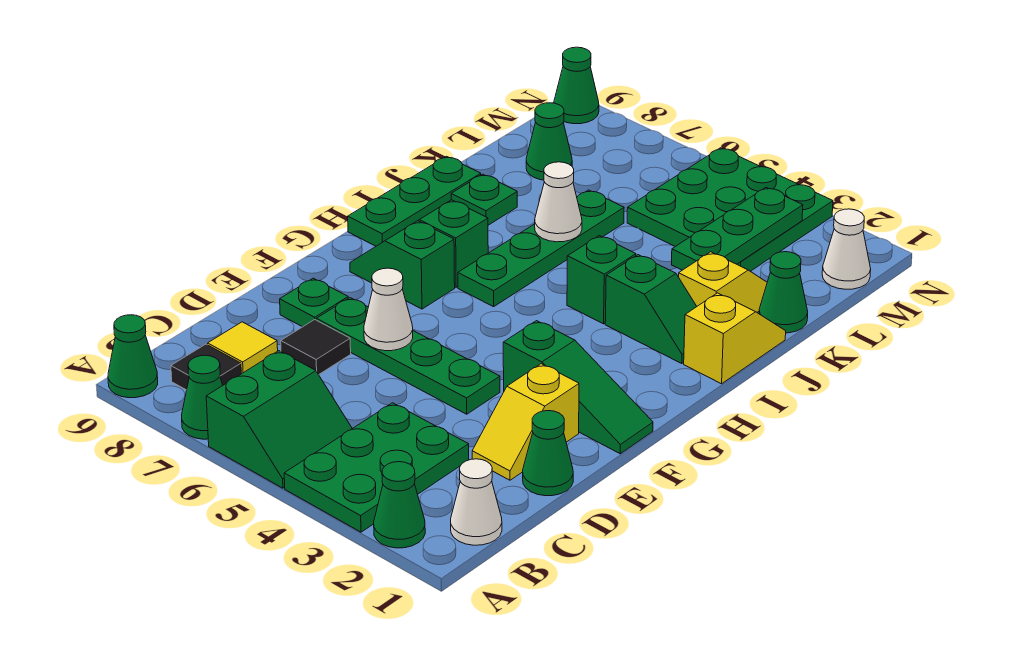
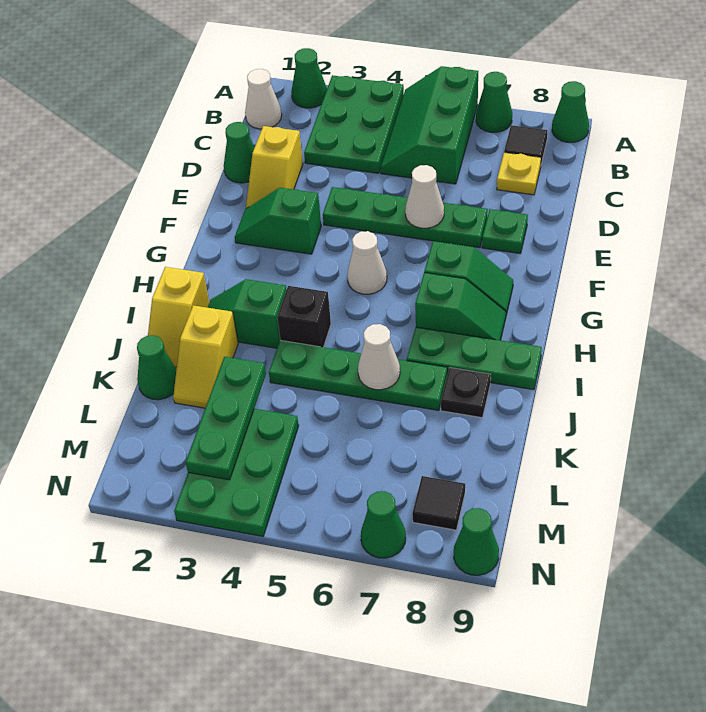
green 2x2 slope [206,351,352,488] -> green 2x3 slope [381,66,478,184]
yellow 1x1 tile [208,322,278,374] -> yellow 1x1 plate [497,152,541,195]
yellow 1x2 slope [472,364,579,480] -> yellow 1x2 slope turned to [246,126,303,208]
black 1x1 tile [281,320,351,375] -> black 1x1 tile moved to [412,476,465,530]
green 1x3 slope [503,321,653,454] -> green 1x2 slope [235,188,321,254]
green 1x4 plate [458,190,624,307] -> green 1x4 plate turned to [269,340,447,410]
green 1x3 plate [348,156,481,246] -> green 1x3 plate turned to [407,327,542,390]
green 1x1 brick [567,236,636,324] -> black 1x1 brick [277,286,331,347]
green 1x1 plate [451,174,517,225] -> black 1x1 plate [441,368,491,418]
green 3x3 plate [627,148,833,271] -> green 2x3 plate [174,409,299,536]
green 1x1 cone [526,103,572,180] -> green 1x1 cone moved to [361,491,406,558]
white 1x1 cone [822,209,871,289] -> white 1x1 cone moved to [347,231,387,294]

